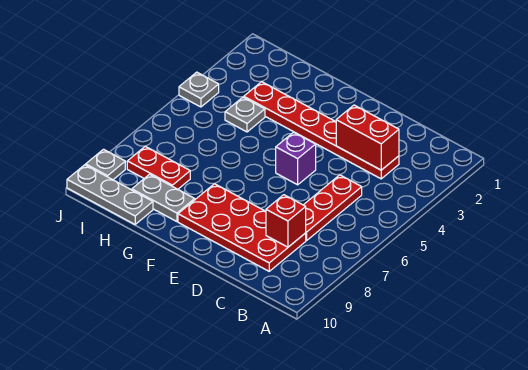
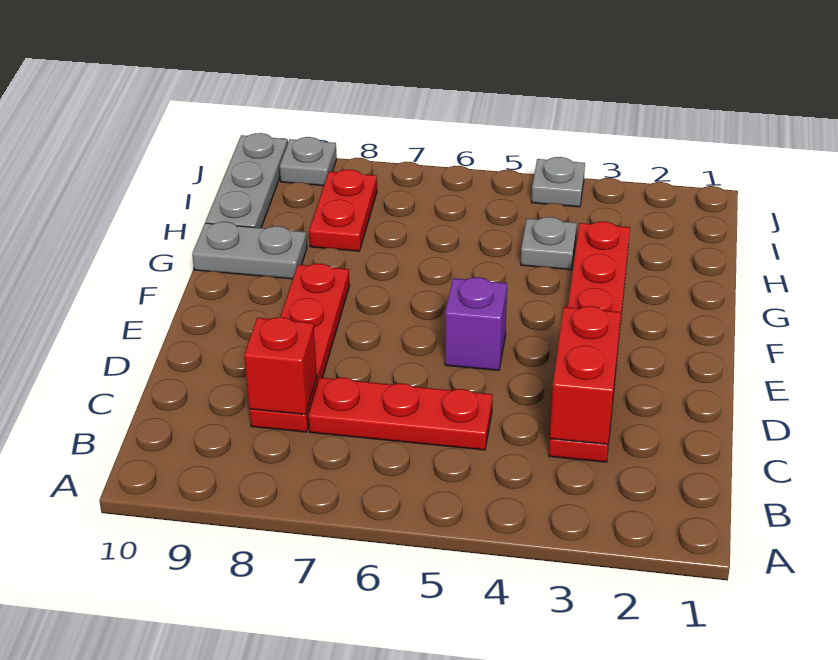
red 2x4 plate [178,184,306,271] -> red 1x4 plate [249,264,350,432]
grey 1x2 plate [132,174,195,222] -> grey 1x2 plate turned to [192,222,307,279]

